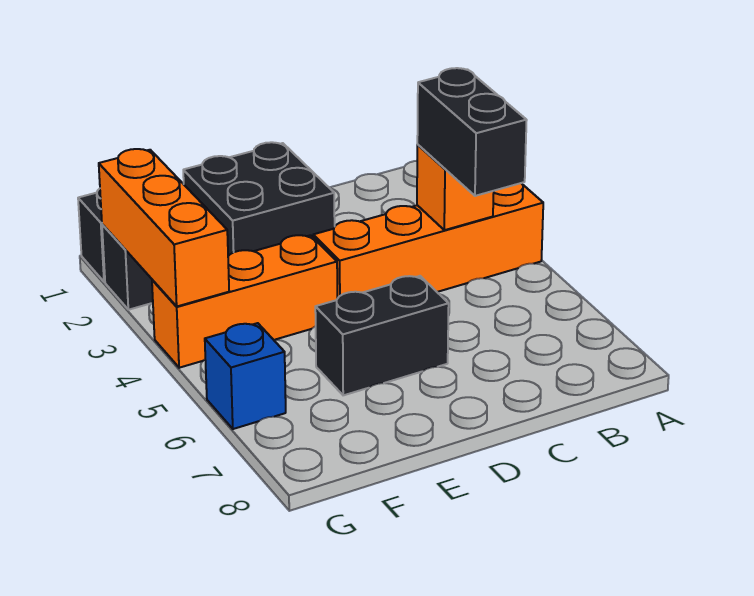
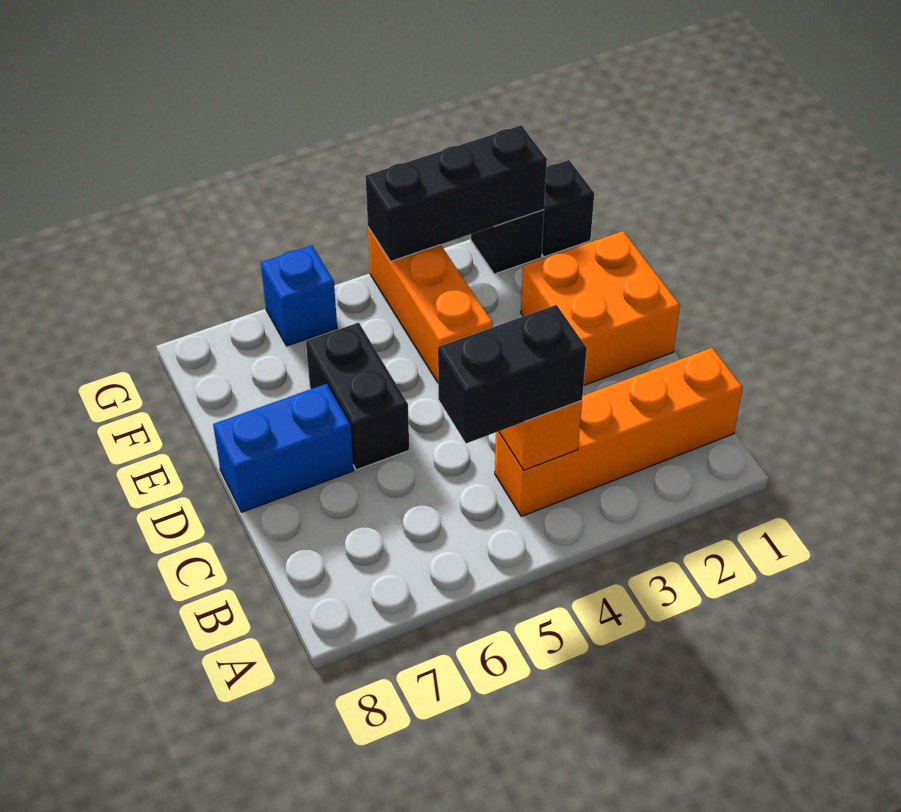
orange 1x4 brick [313,183,543,299] -> orange 1x4 brick turned to [495,348,743,516]
black 2x2 brick [183,142,335,256] -> orange 2x2 brick [521,231,680,385]
none -> blue 1x2 brick [213,384,354,512]
orange 1x3 brick [99,149,229,306] -> black 1x3 brick [365,125,547,261]

